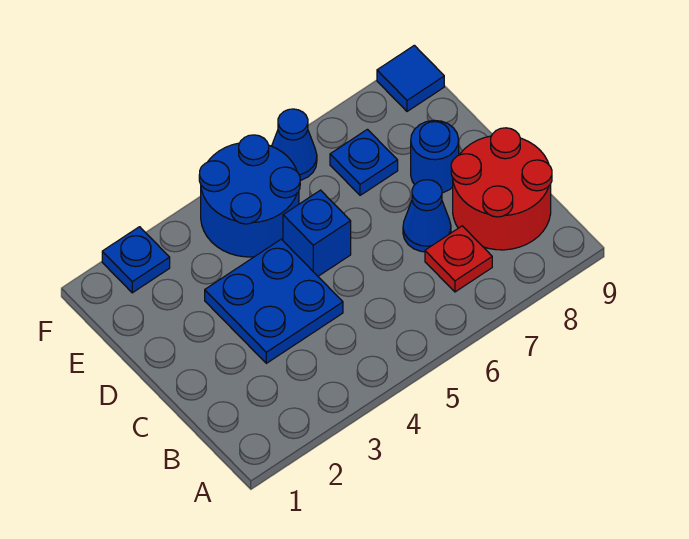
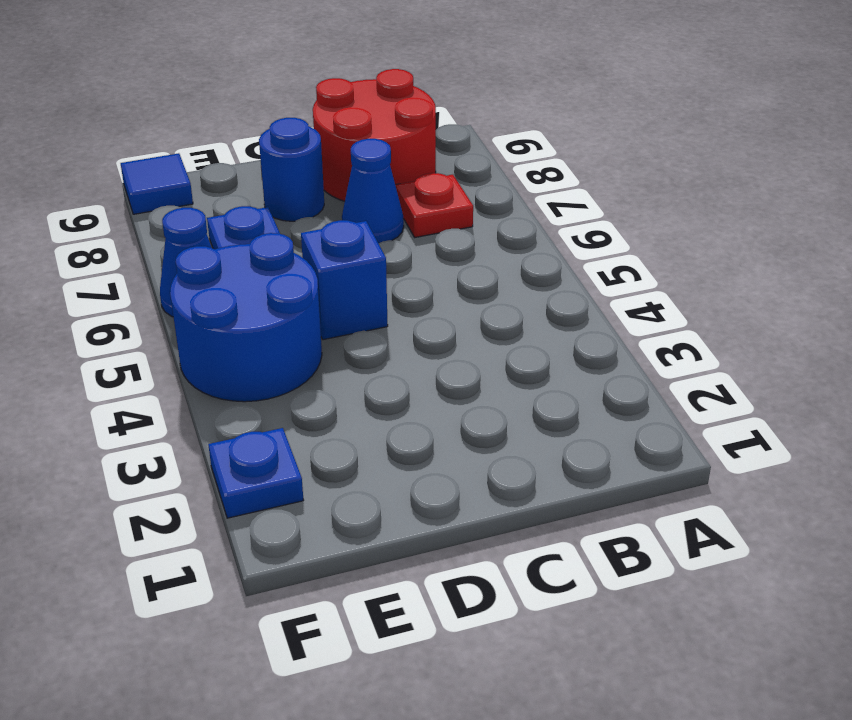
blue 2x2 plate [205,239,343,363] -> none

